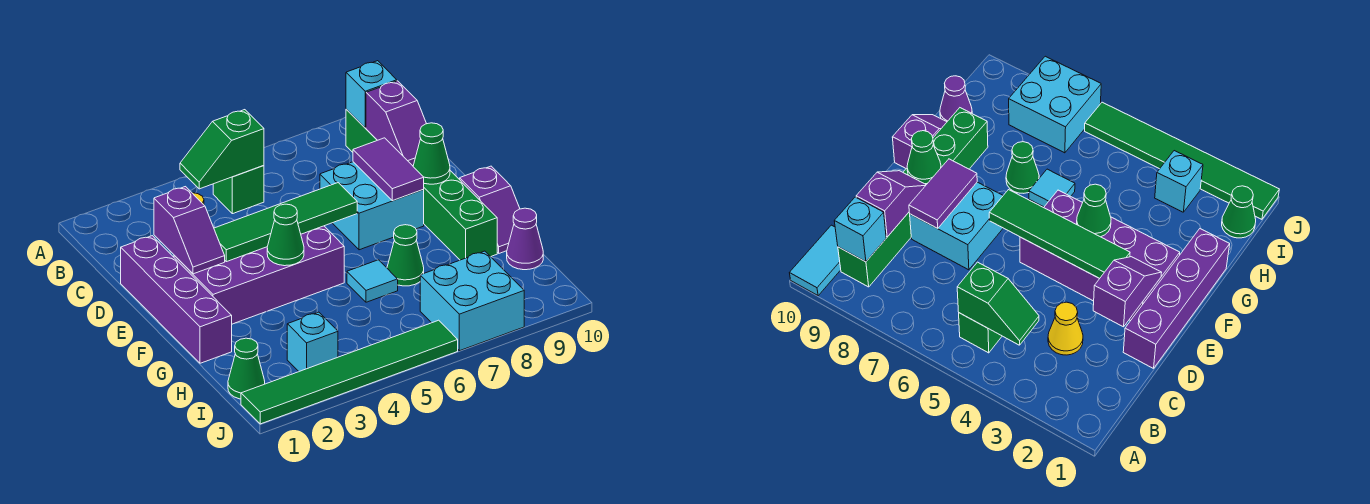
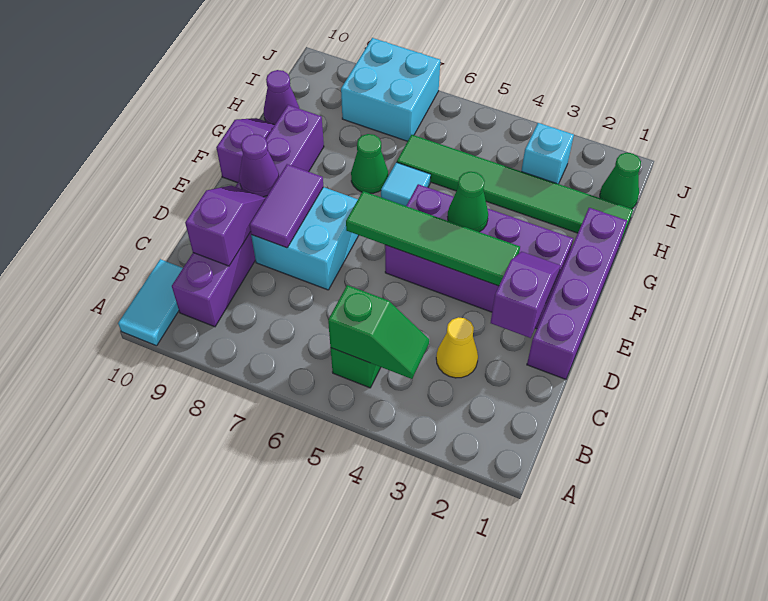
green 1x6 brick [346,109,497,260] -> purple 1x6 brick [172,105,324,327]
cyan 1x1 brick [346,61,397,128] -> none
green 1x1 cone [413,123,450,184] -> purple 1x1 cone [239,134,279,197]
green 1x6 tile [241,320,458,424] -> green 1x6 tile moved to [397,135,633,243]

